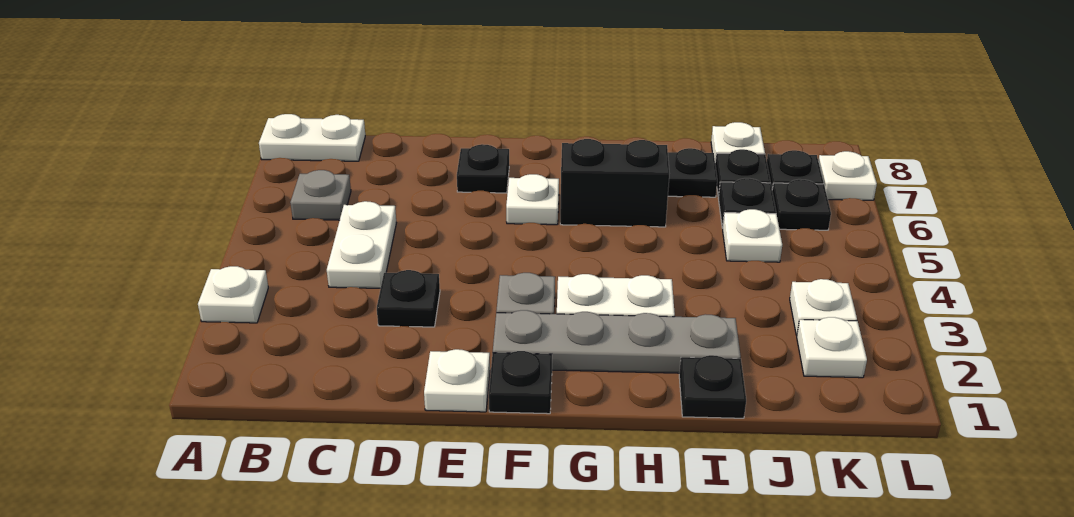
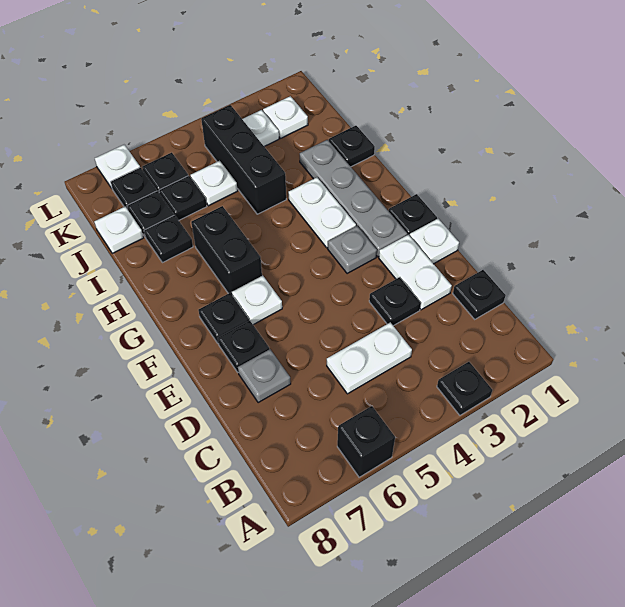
white 1x1 plate [198,266,268,323] -> black 1x1 plate [437,362,492,415]
none -> black 1x1 brick [337,406,395,477]
white 1x2 plate [259,114,365,161] -> white 1x2 plate moved to [379,235,452,310]
grey 1x1 plate [290,170,351,220] -> grey 1x1 plate moved to [238,349,291,403]
none -> black 1x1 plate [453,270,506,319]
none -> black 1x1 plate [198,293,249,344]
none -> black 1x3 brick [201,105,286,214]

